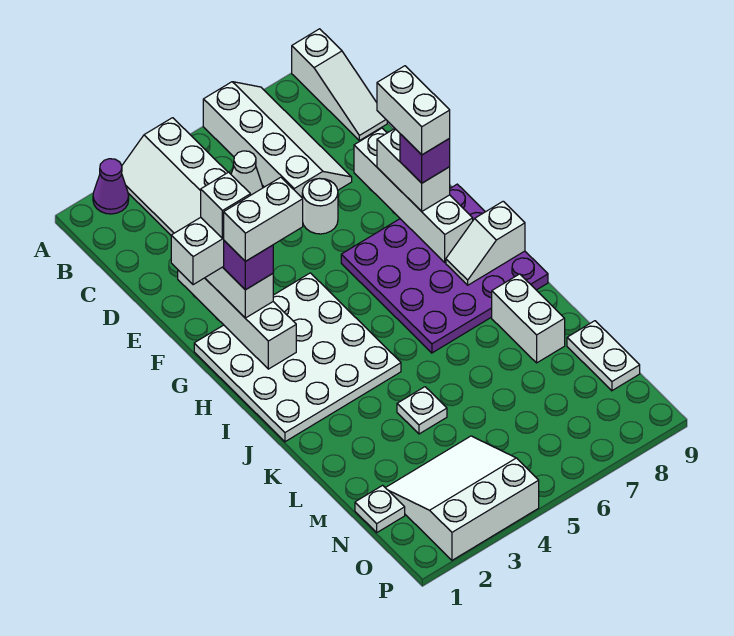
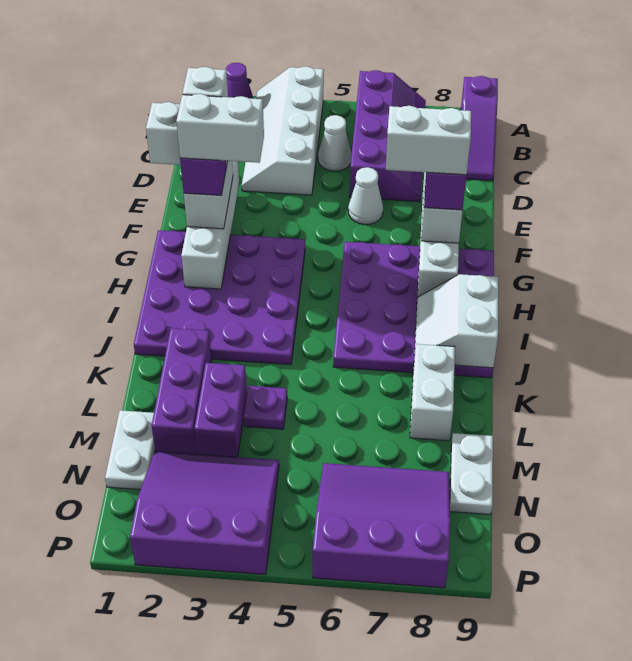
white 2x4 slope [203,82,352,197] -> purple 2x4 slope [350,70,426,202]
white 1x3 slope [292,29,387,141] -> purple 1x3 slope [461,76,498,181]
white 1x1 round brick [302,179,338,234] -> white 1x1 cone [348,167,383,224]
white 1x2 brick [377,66,450,155] -> white 1x2 brick turned to [386,106,471,175]
white 4x4 plate [194,273,401,442] -> purple 4x4 plate [134,230,305,364]
white 1x2 slope [446,201,525,285] -> white 2x2 slope [414,274,498,368]
none -> purple 1x3 brick [152,328,212,454]
none -> purple 1x2 brick [194,363,247,457]
white 1x1 plate [397,387,447,434] -> purple 1x1 plate [244,386,287,429]
white 1x1 plate [355,485,405,532] -> white 1x2 plate [105,410,155,490]
white 3x3 slope [386,436,539,560] -> purple 3x3 slope [130,451,279,575]
none -> purple 3x3 slope [313,463,450,588]

